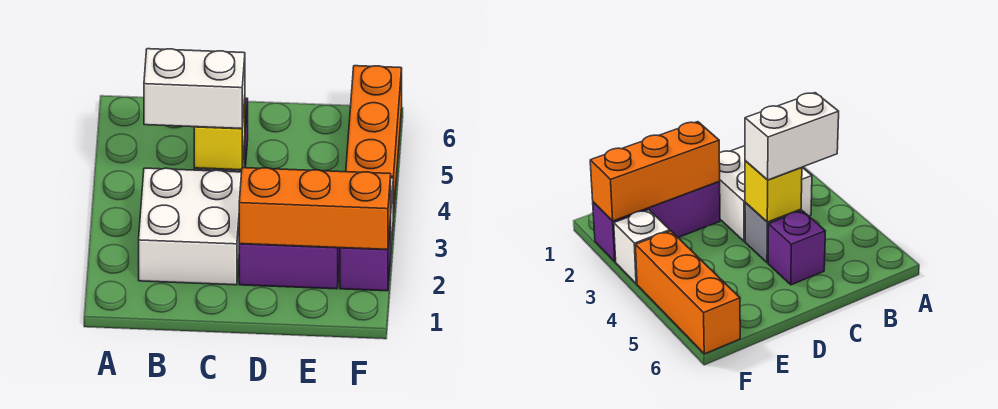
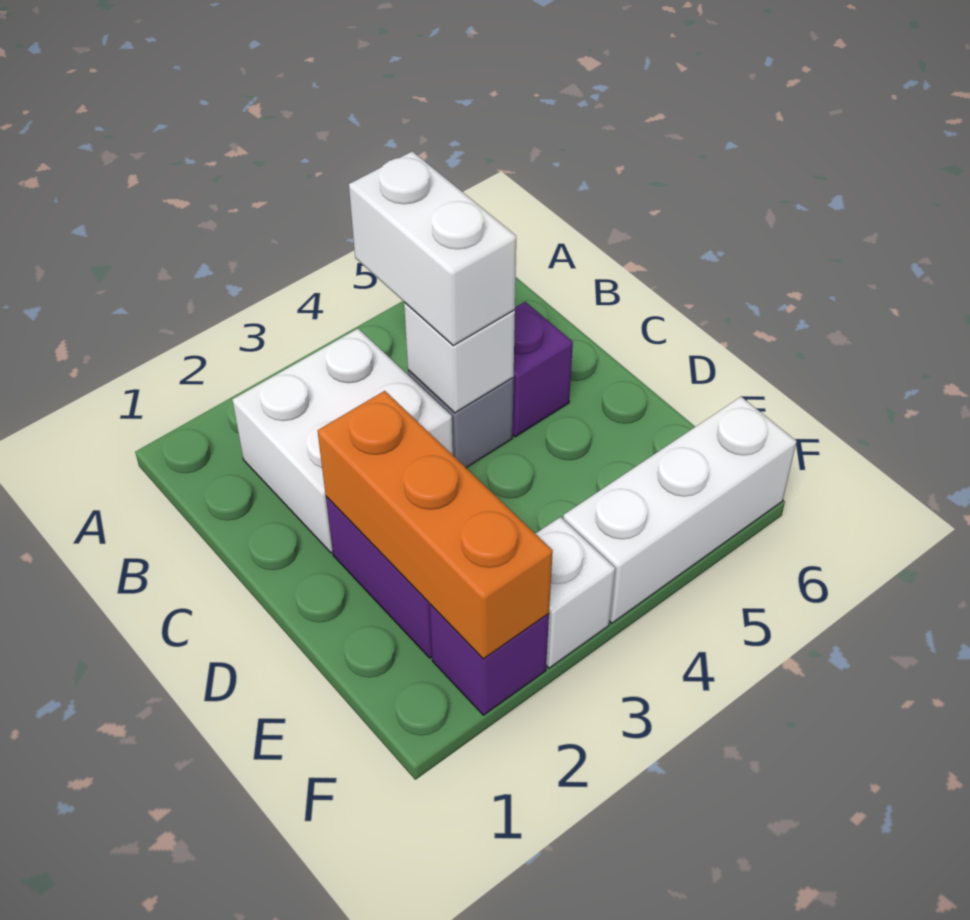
yellow 1x1 brick [194,99,245,170] -> white 1x1 brick [404,302,515,413]
orange 1x3 brick [346,66,402,217] -> white 1x3 brick [563,397,797,623]

